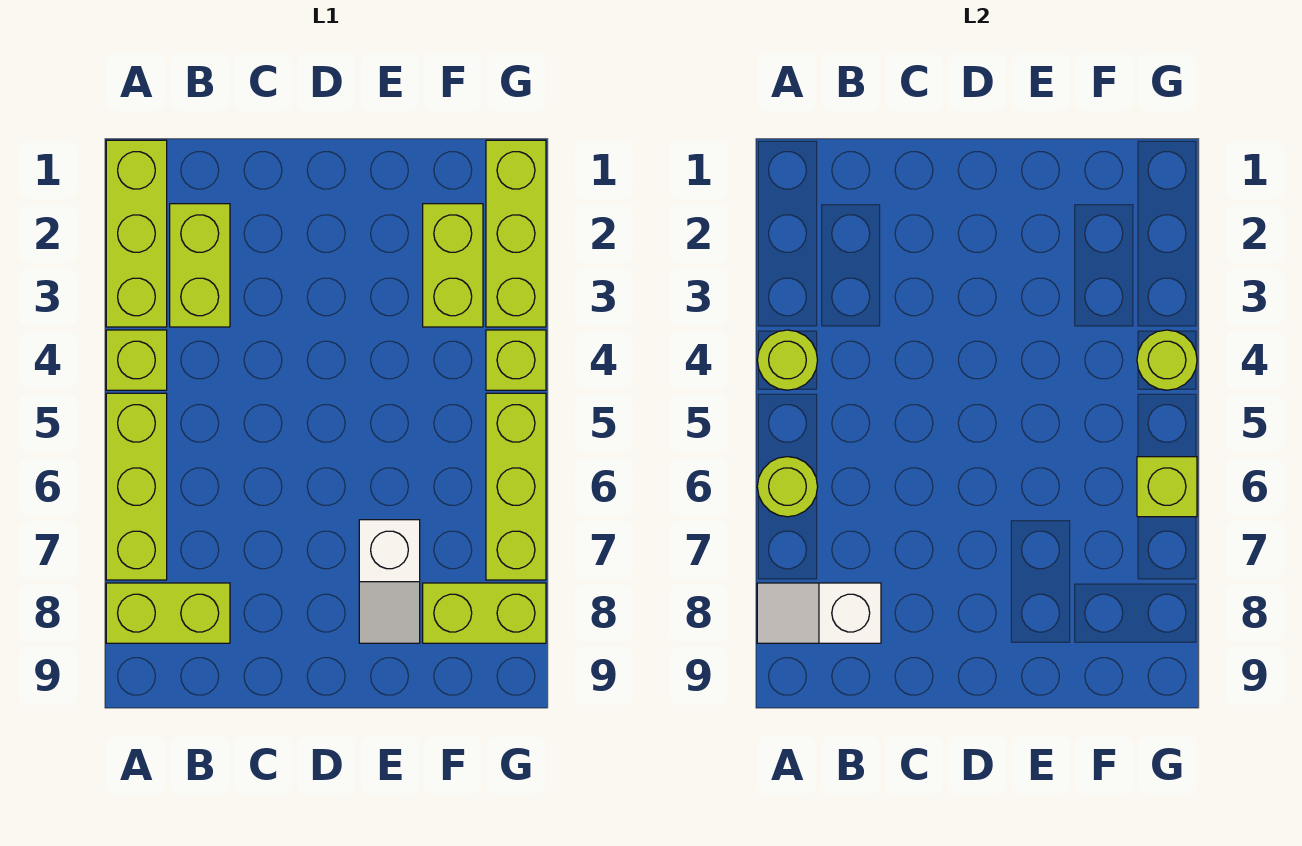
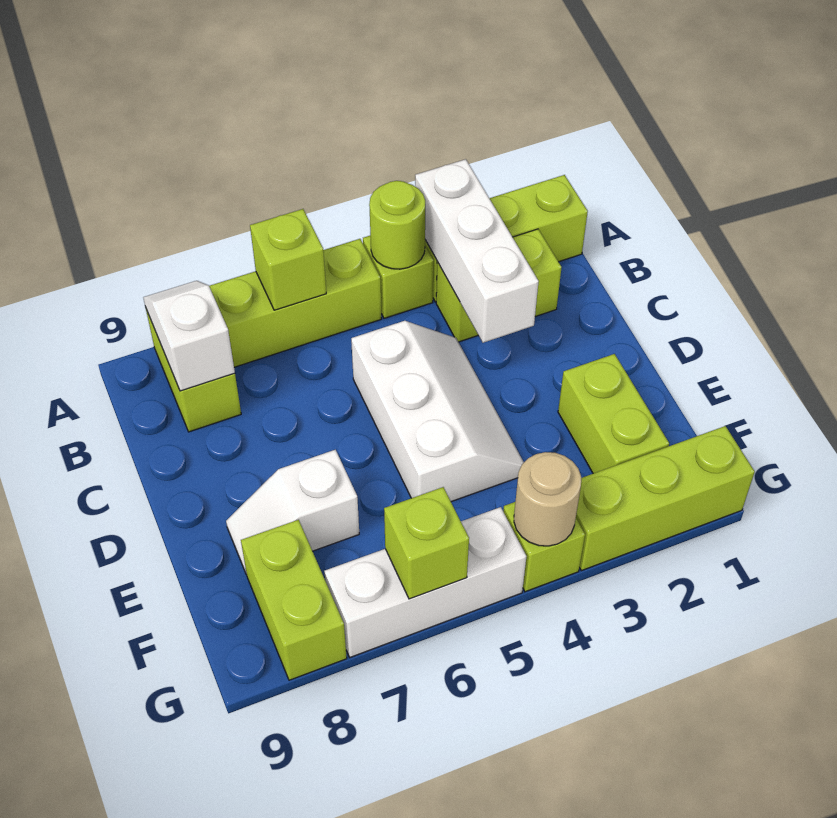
none -> white 1x3 brick [415,159,539,343]
lime 1x1 round brick [757,457,818,517] -> lime 1x1 brick [250,209,326,310]
none -> white 2x3 slope [351,321,524,502]
lime 1x2 brick [423,204,483,327] -> lime 1x2 brick turned to [558,354,669,474]
lime 1x1 round brick [1137,330,1197,390] -> tan 1x1 round brick [514,452,581,546]
lime 1x3 brick [486,393,546,580] -> white 1x3 brick [324,507,527,657]

